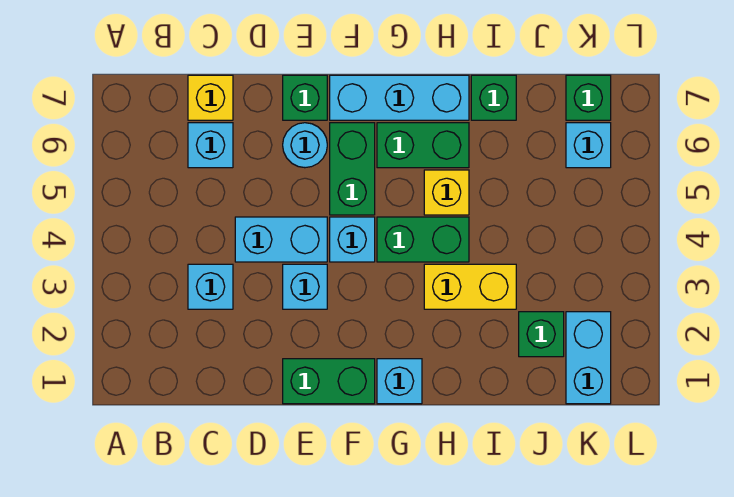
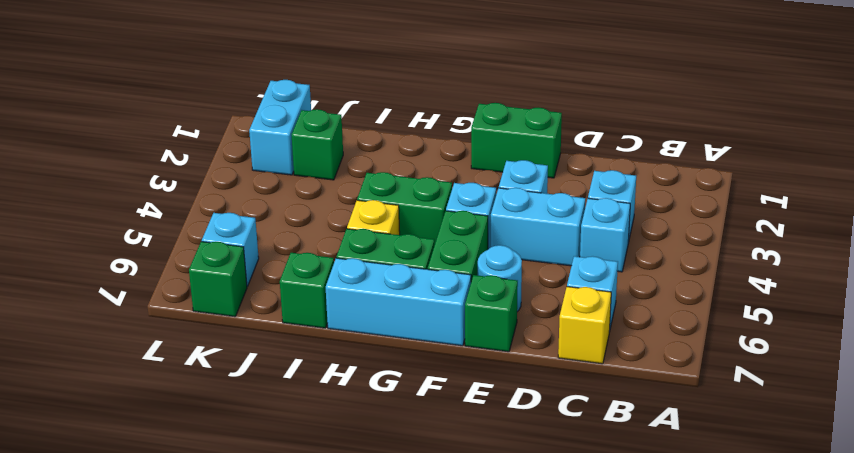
cyan 1x1 brick [377,359,422,404] -> cyan 1x1 brick moved to [580,198,630,272]
yellow 1x2 brick [424,264,516,309] -> none

